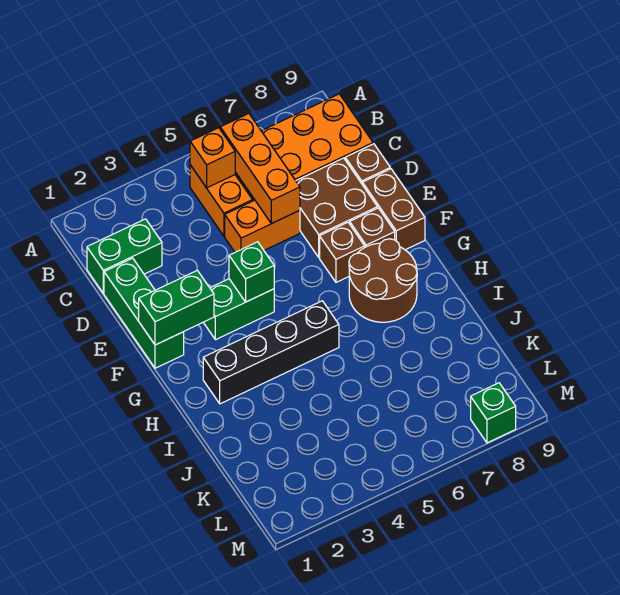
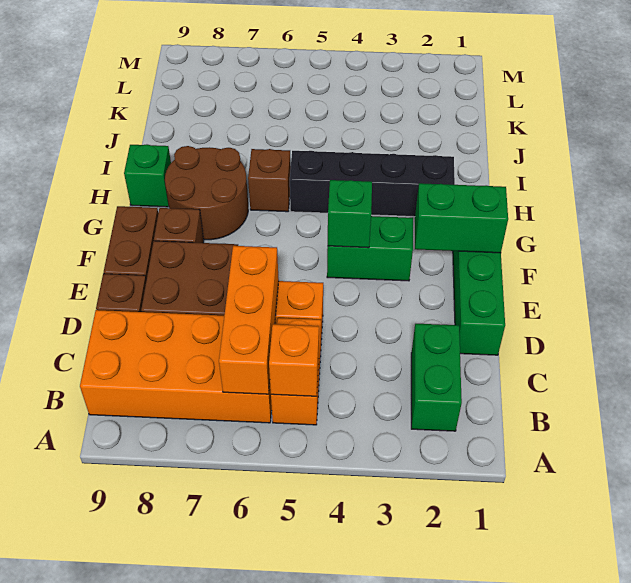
green 1x2 brick [87,219,162,293] -> green 1x2 brick turned to [411,324,462,431]
brown 1x1 brick [320,223,365,282] -> brown 1x1 brick moved to [248,149,291,212]
green 1x1 brick [471,383,516,443] -> green 1x1 brick moved to [124,144,171,207]

